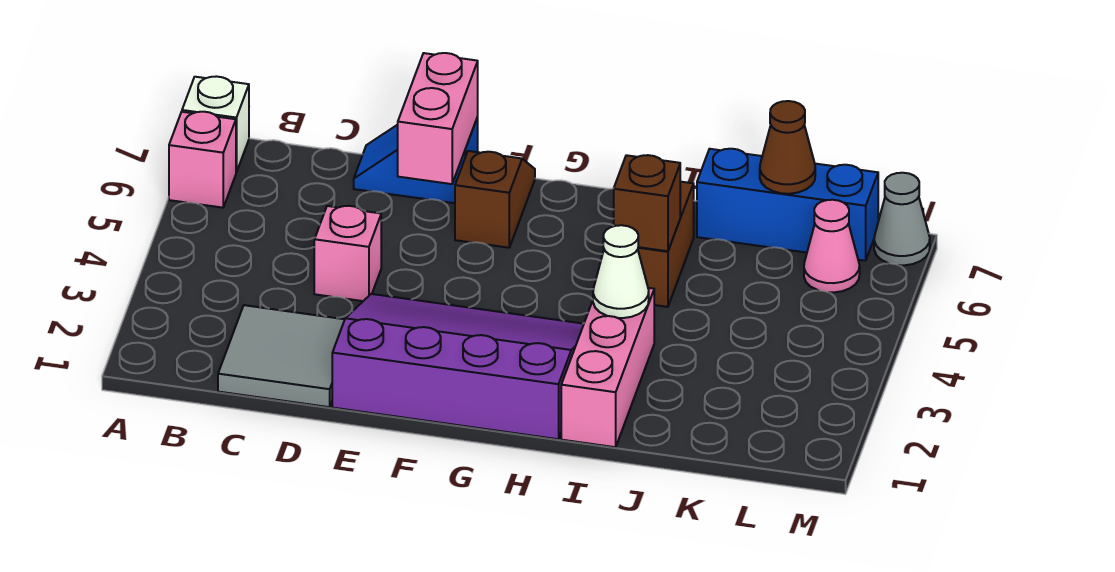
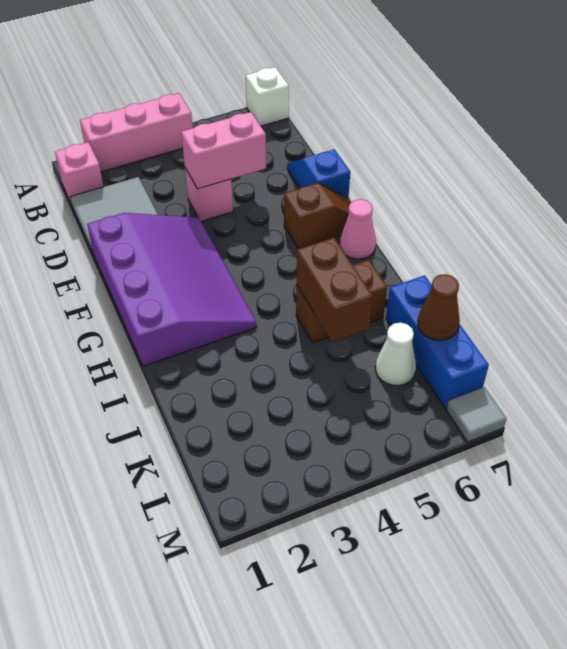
pink 1x1 brick [169,112,236,208] -> pink 1x1 brick moved to [55,142,103,205]
pink 1x2 brick [398,53,478,184] -> pink 1x2 brick moved to [181,112,266,189]
pink 1x3 brick [561,288,654,447] -> pink 1x3 brick moved to [80,93,193,172]
white 1x1 cone [593,225,649,318] -> white 1x1 cone moved to [375,323,416,385]
brown 1x1 brick [614,155,680,251] -> brown 1x2 brick [297,238,372,342]
pink 1x1 cone [804,200,860,292] -> pink 1x1 cone moved to [340,199,376,259]
grey 1x1 cone [874,173,930,265] -> grey 1x1 tile [446,387,506,442]

